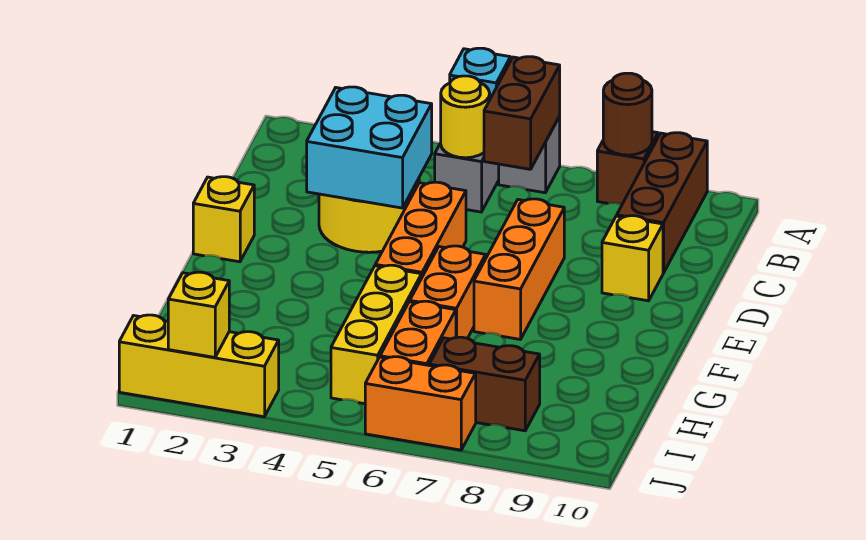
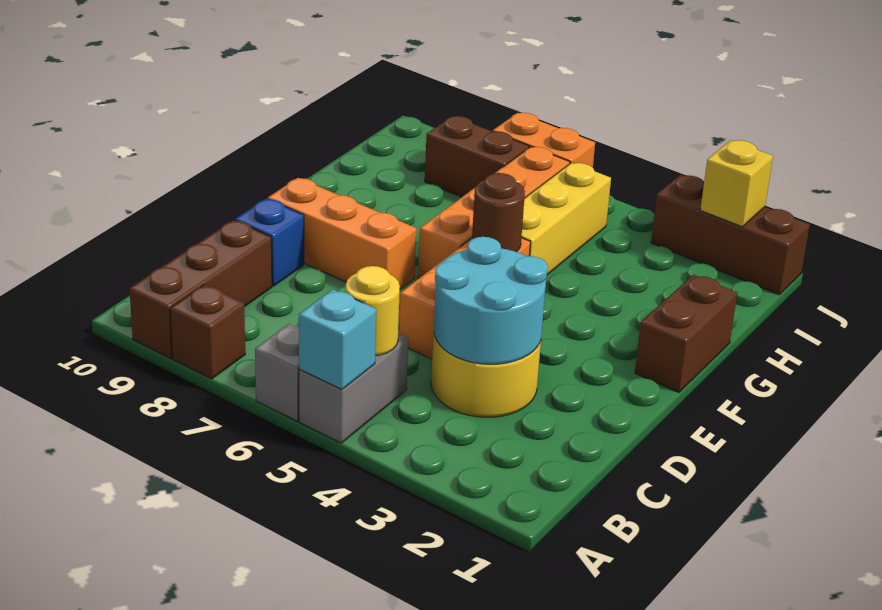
brown 1x2 brick [484,57,560,169] -> brown 1x2 brick moved to [635,275,737,392]
brown 1x1 round brick [603,73,652,155] -> brown 1x1 round brick moved to [472,173,525,252]
cyan 2x2 brick [307,87,432,208] -> cyan 2x2 round brick [434,237,548,364]
orange 1x3 brick [474,199,564,339] -> orange 1x3 brick turned to [268,178,416,289]
yellow 1x1 brick [602,216,663,301] -> blue 1x1 brick [235,199,304,286]
yellow 1x1 brick [193,177,254,262] -> none
yellow 1x3 brick [119,315,279,417] -> brown 1x3 brick [651,175,810,295]

